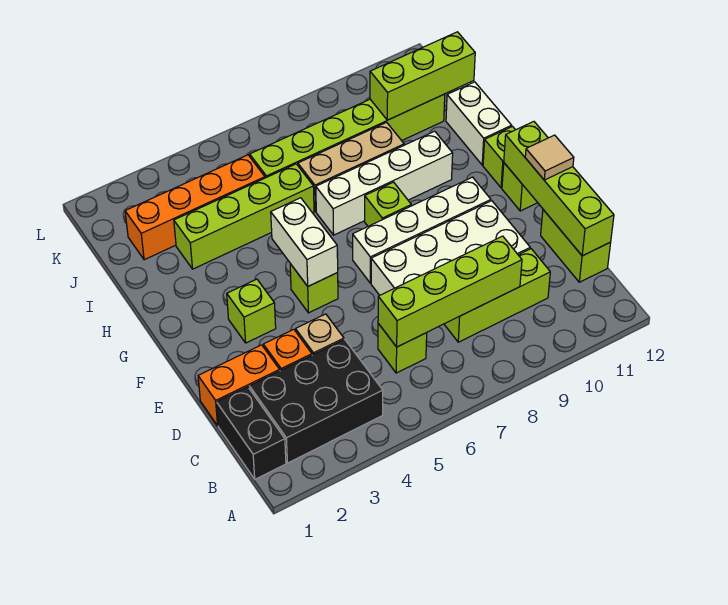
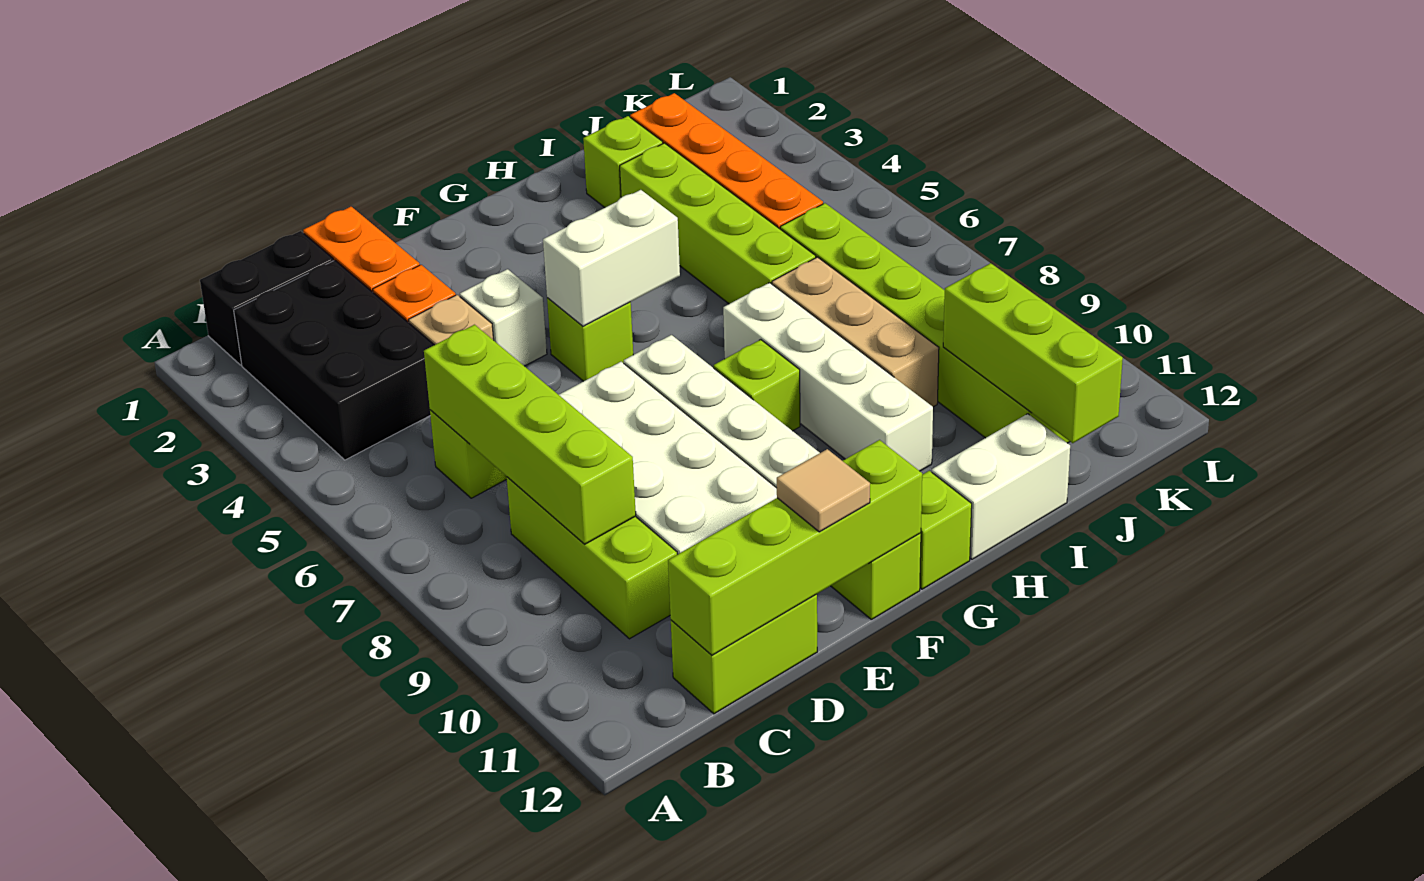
none -> white 1x1 brick [460,269,547,366]
lime 1x1 brick [227,279,276,343] -> lime 1x1 brick moved to [583,116,663,207]

